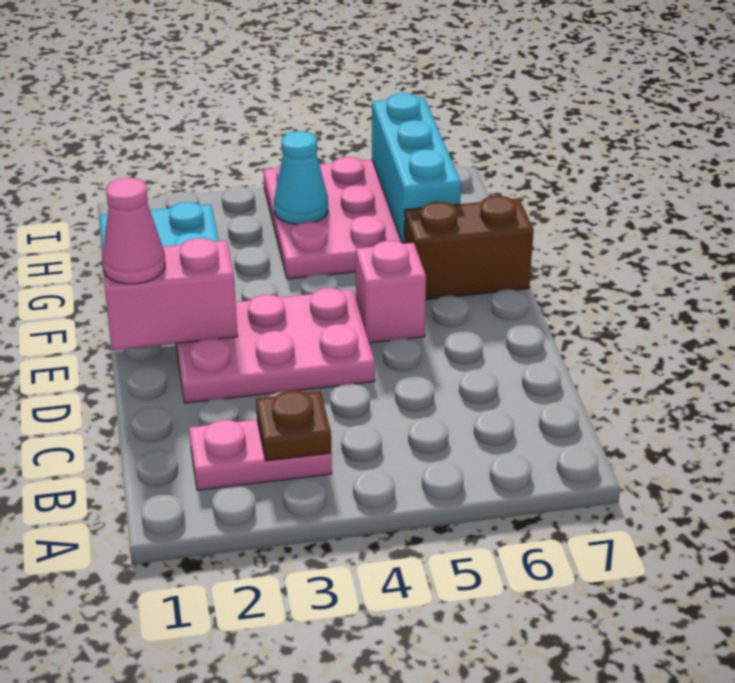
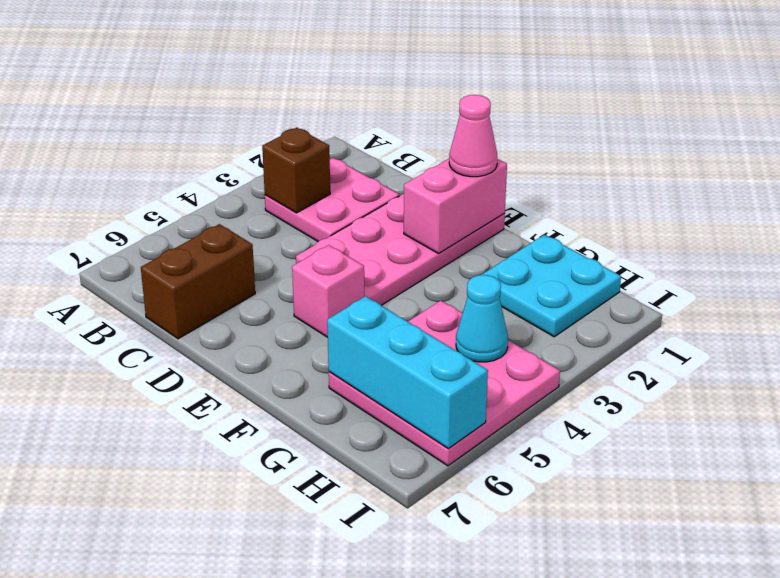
pink 1x2 plate [189,420,332,490] -> pink 2x2 plate [265,158,399,241]
brown 1x1 plate [256,391,331,461] -> brown 1x1 brick [262,128,330,213]
pink 2x3 plate [176,288,375,403] -> pink 2x4 plate [296,194,505,305]
brown 1x2 brick [404,196,534,300] -> brown 1x2 brick moved to [141,224,255,339]

